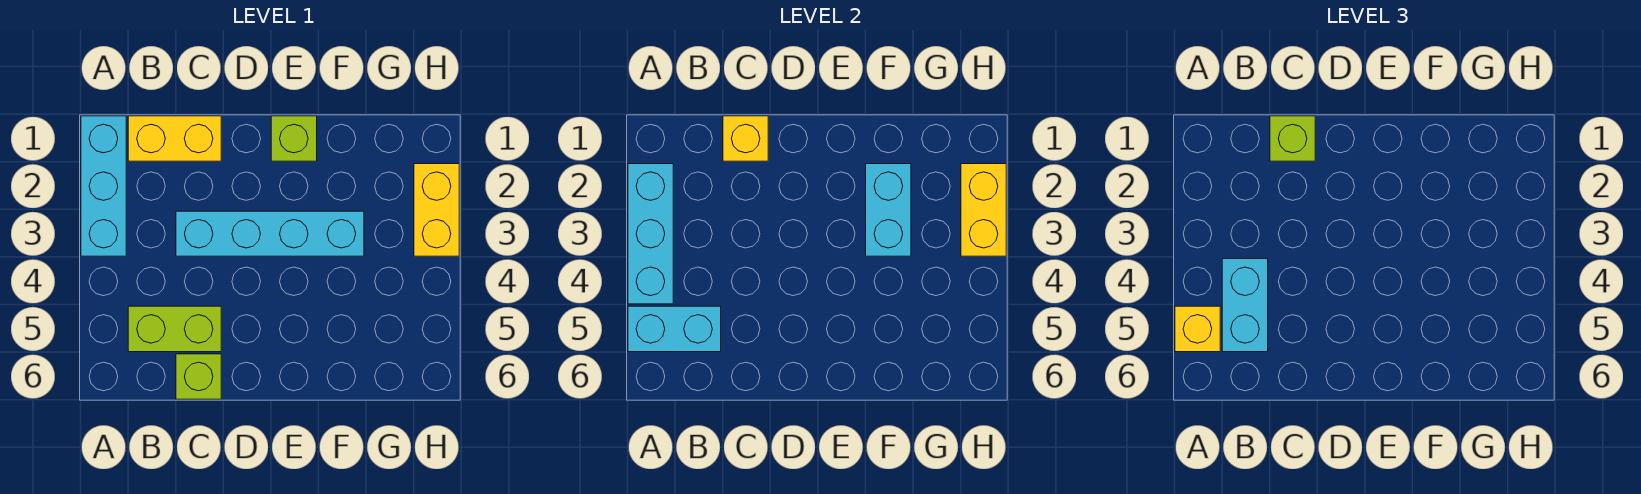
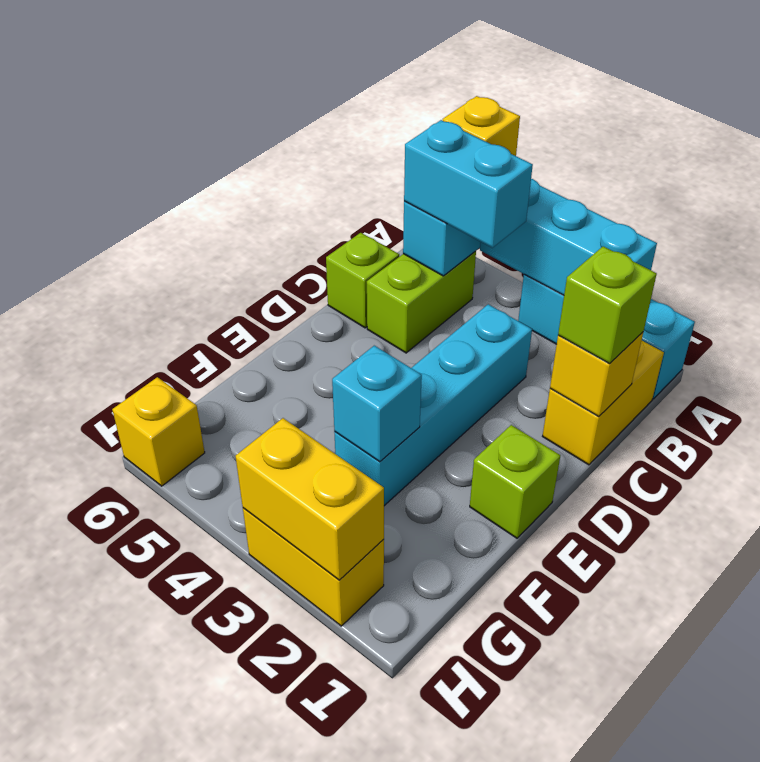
cyan 1x2 brick [866,164,911,256] -> cyan 1x1 brick [332,346,422,462]
none -> yellow 1x1 brick [112,377,205,486]

